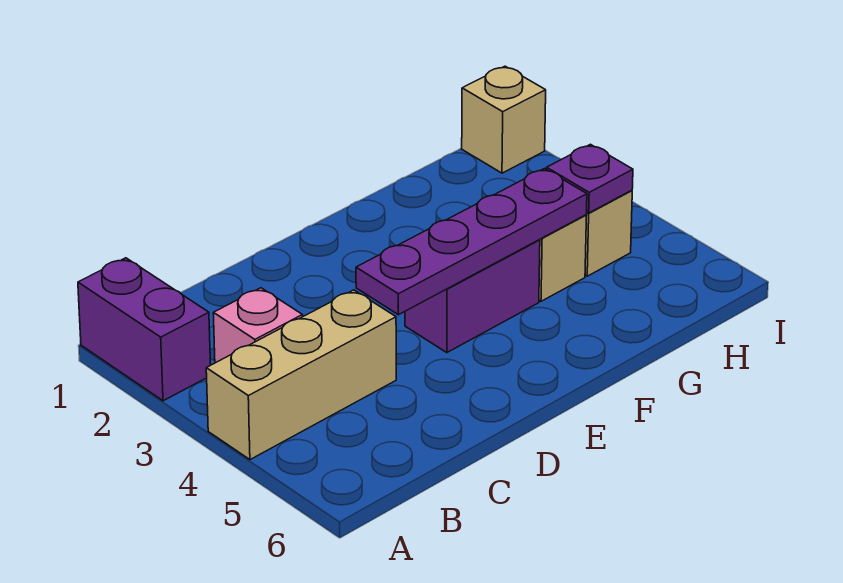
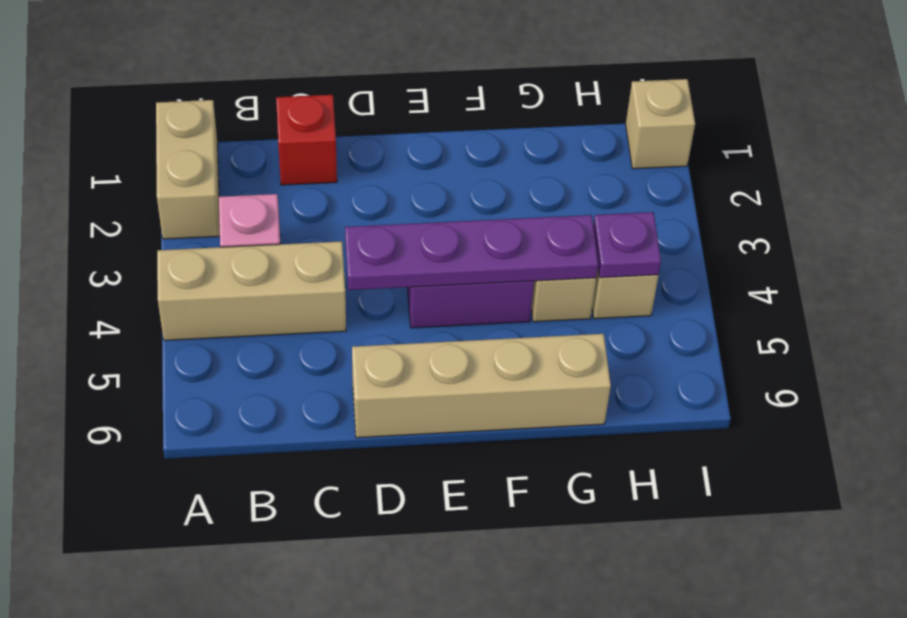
purple 1x2 brick [78,258,211,401] -> tan 1x2 brick [156,100,220,239]
none -> red 1x1 brick [276,95,337,185]
none -> tan 1x4 brick [352,334,611,438]

